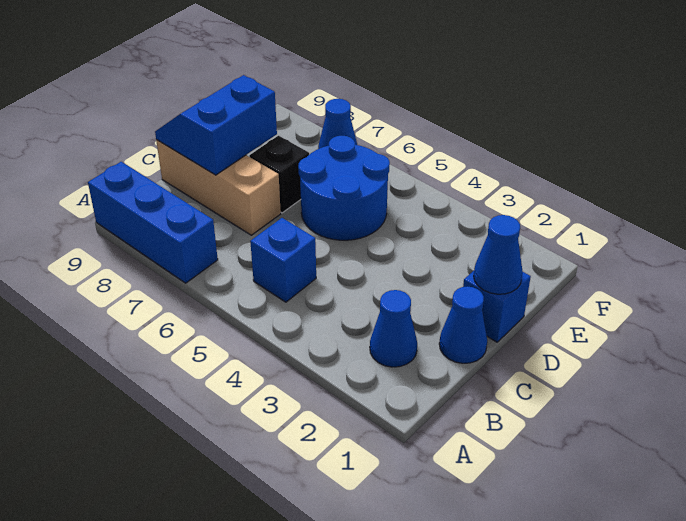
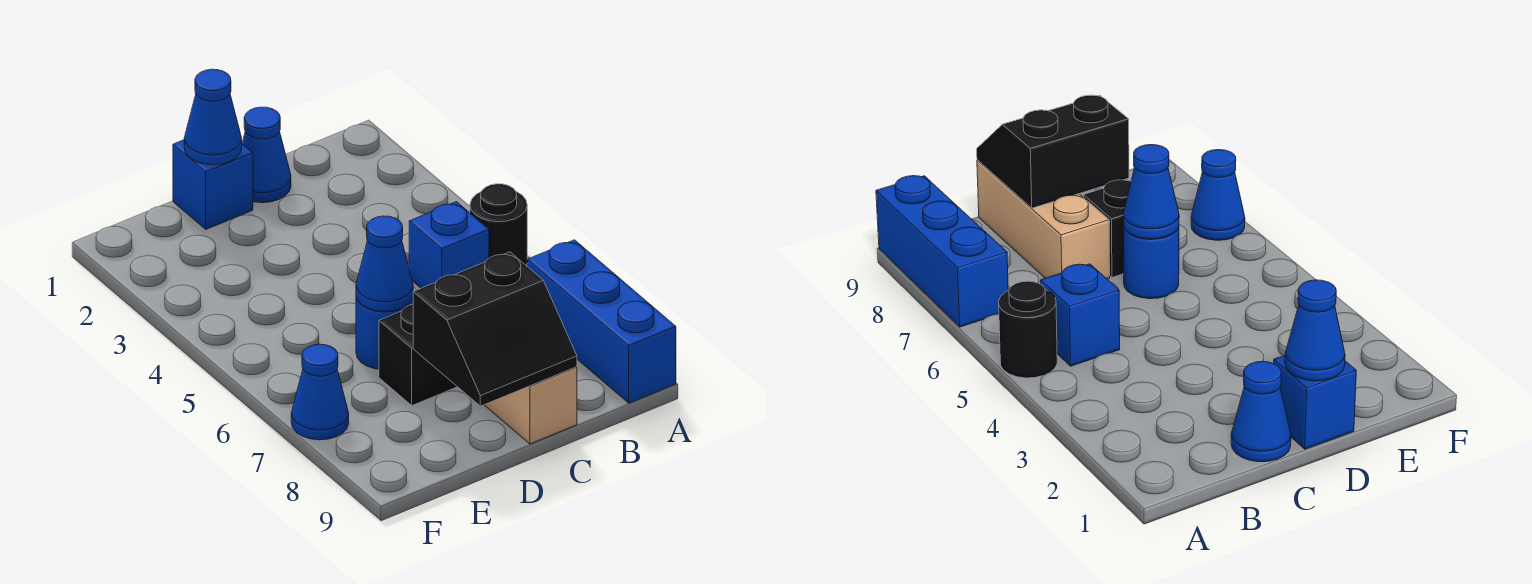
none -> black 1x1 round brick [470,184,527,265]
blue 1x1 cone [370,290,417,367] -> blue 1x1 cone moved to [356,216,413,312]
blue 2x2 slope [155,75,277,175] -> black 2x2 slope [413,252,577,406]
blue 2x2 round brick [298,136,390,240] -> blue 1x1 round brick [356,297,413,369]

